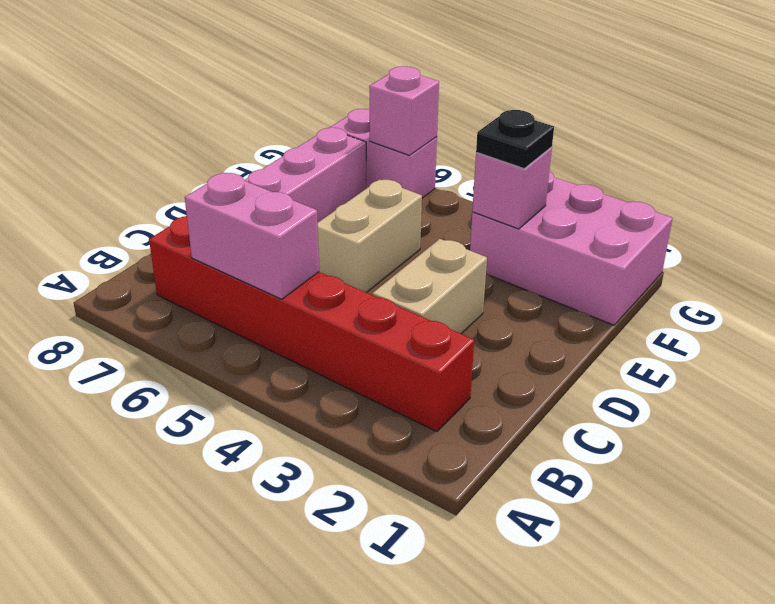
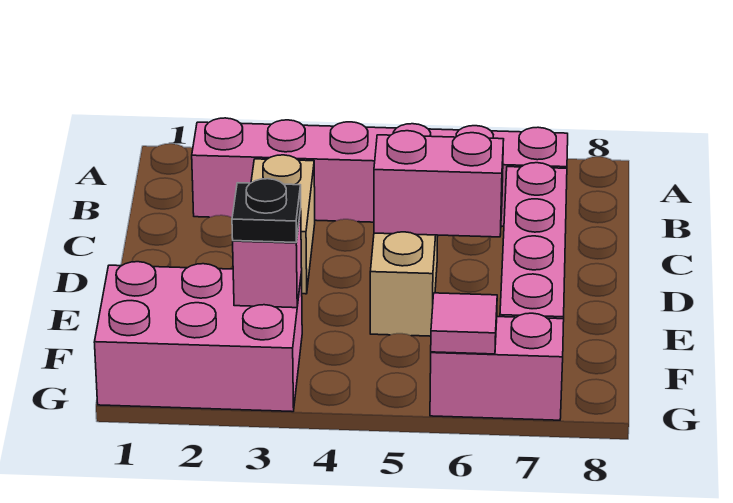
red 1x6 brick [149,216,474,432] -> pink 1x6 brick [192,118,568,226]
pink 1x2 brick [185,173,319,299] -> pink 1x2 brick moved to [374,131,504,237]
pink 1x1 brick [369,66,439,155] -> pink 1x1 tile [431,293,497,354]

